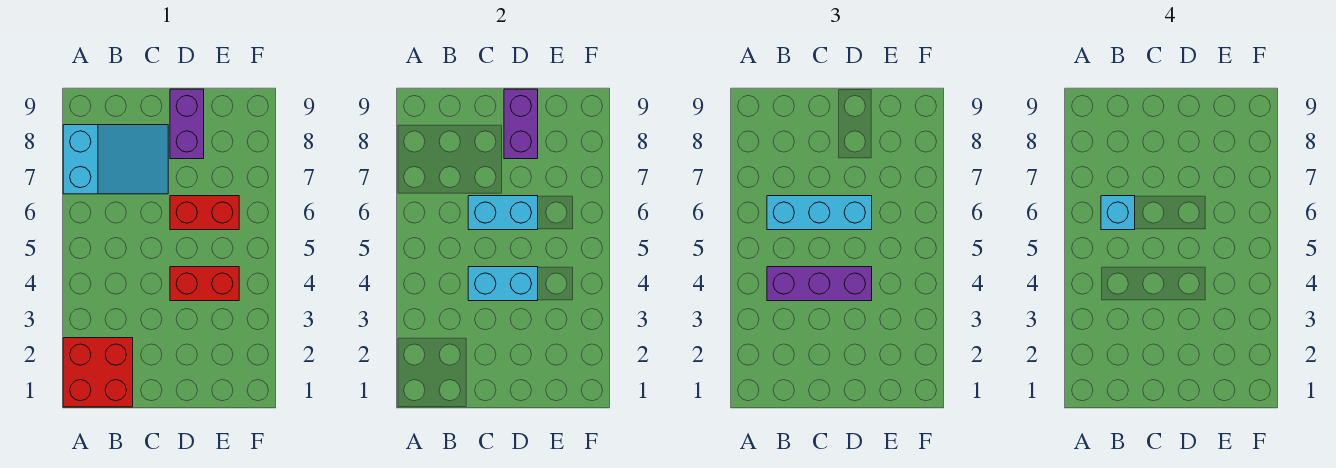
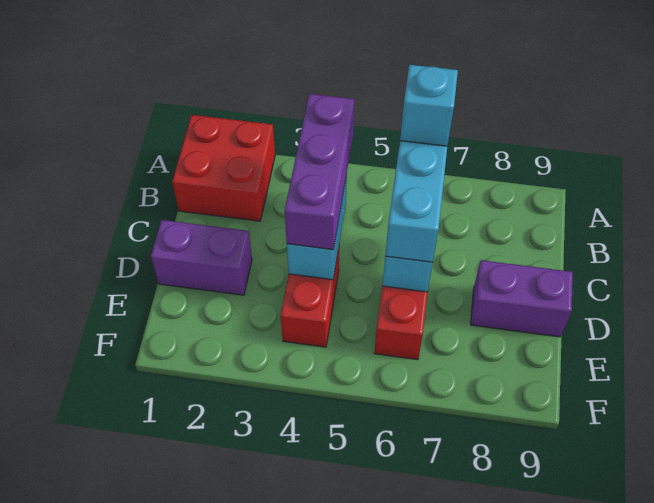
cyan 2x3 slope [63,125,168,194] -> none
purple 1x2 brick [504,89,538,159] -> purple 1x2 brick moved to [151,220,252,295]

